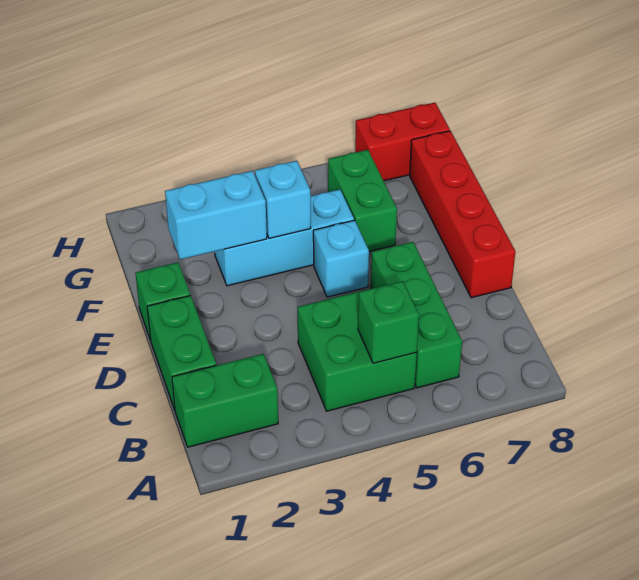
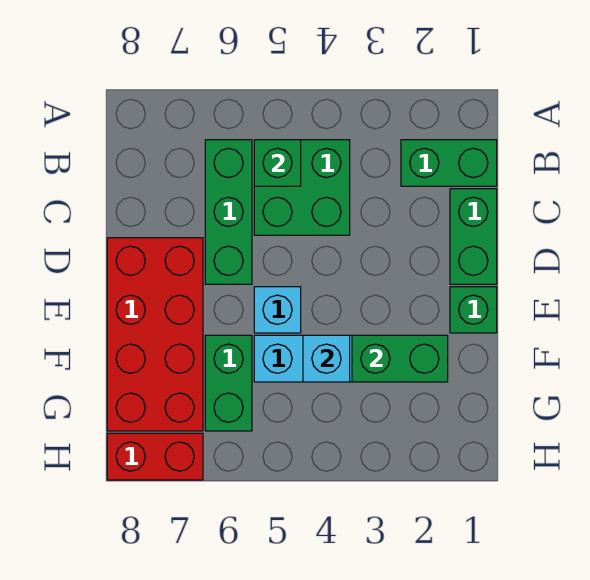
red 1x4 brick [410,131,516,298] -> red 2x4 brick [107,238,203,431]
cyan 1x2 brick [165,171,267,260] -> green 1x2 brick [352,335,448,382]

